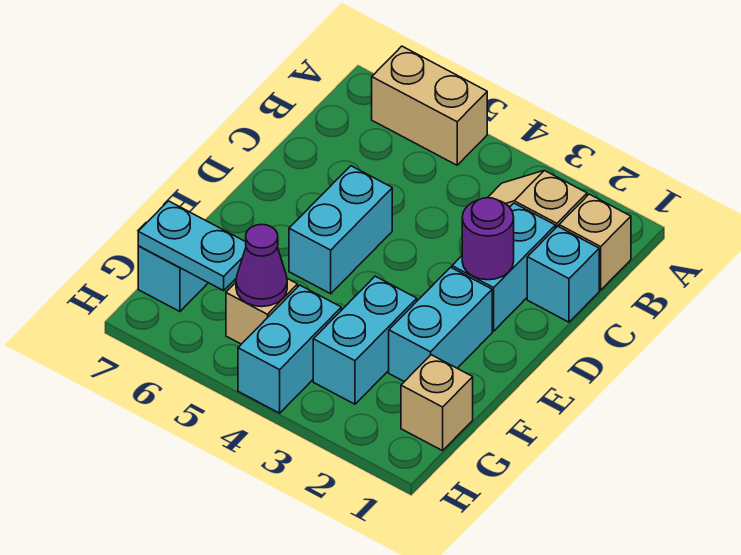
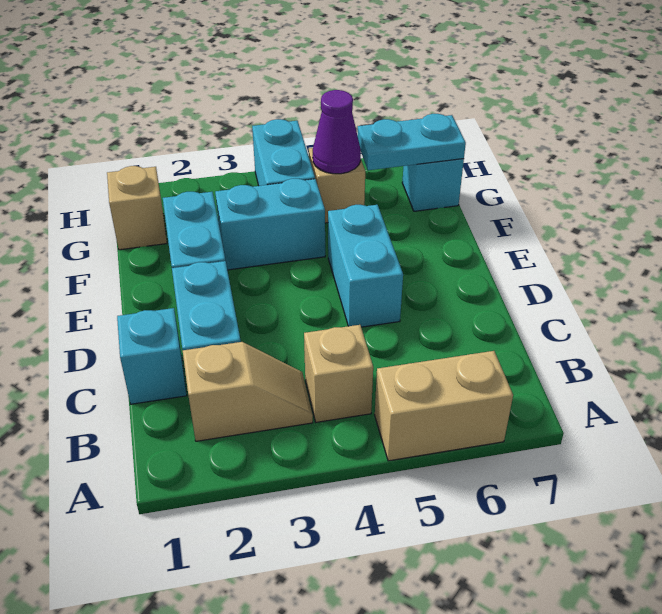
tan 1x1 brick [559,194,631,290] -> tan 1x1 brick moved to [304,325,373,422]
purple 1x1 round brick [462,198,514,280] -> none
cyan 1x2 brick [313,276,417,404] -> cyan 1x2 brick turned to [215,179,325,270]

